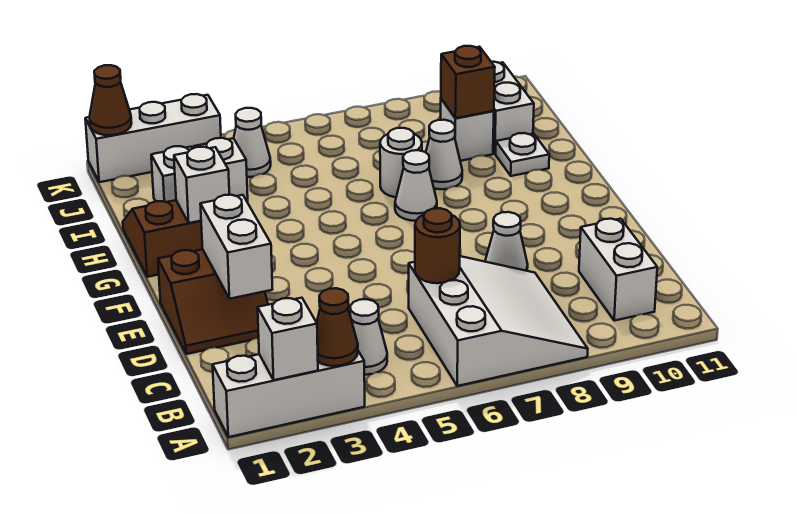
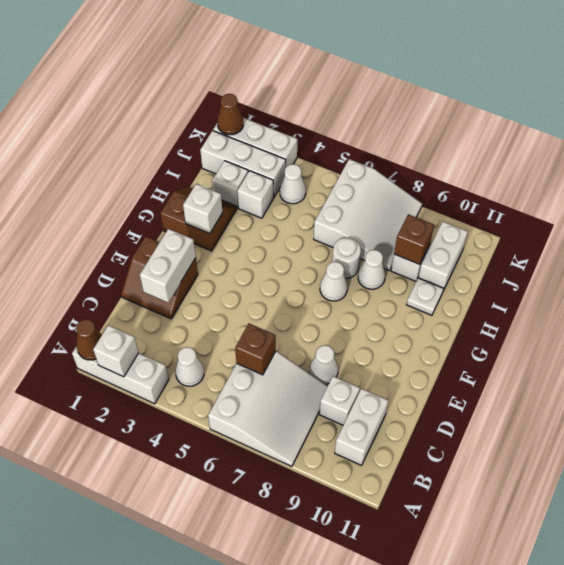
brown 1x1 cone [317,288,358,366] -> brown 1x1 cone moved to [76,319,102,360]
brown 1x1 round brick [415,208,460,283] -> brown 1x1 brick [235,324,276,375]
none -> white 1x1 brick [319,376,360,425]
none -> white 3x3 slope [314,159,422,271]
none -> white 1x3 brick [200,131,286,197]

